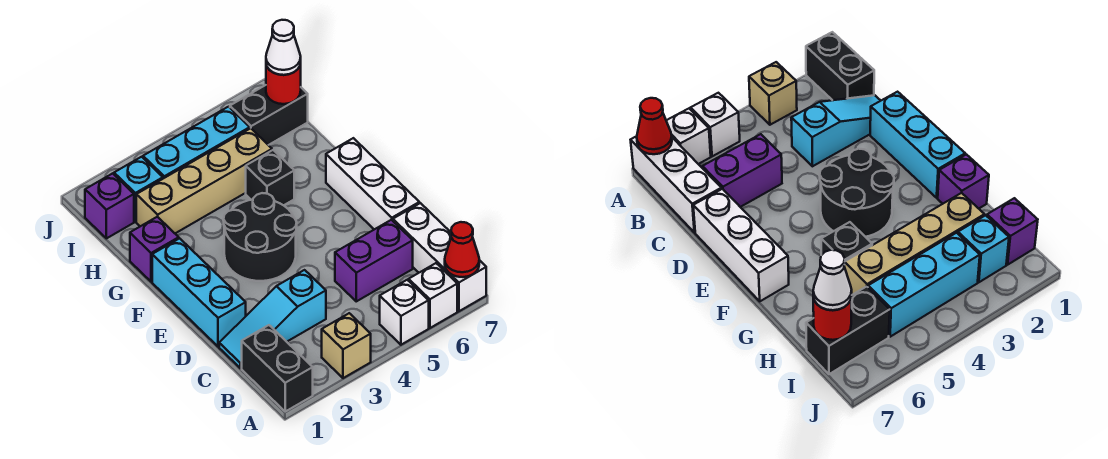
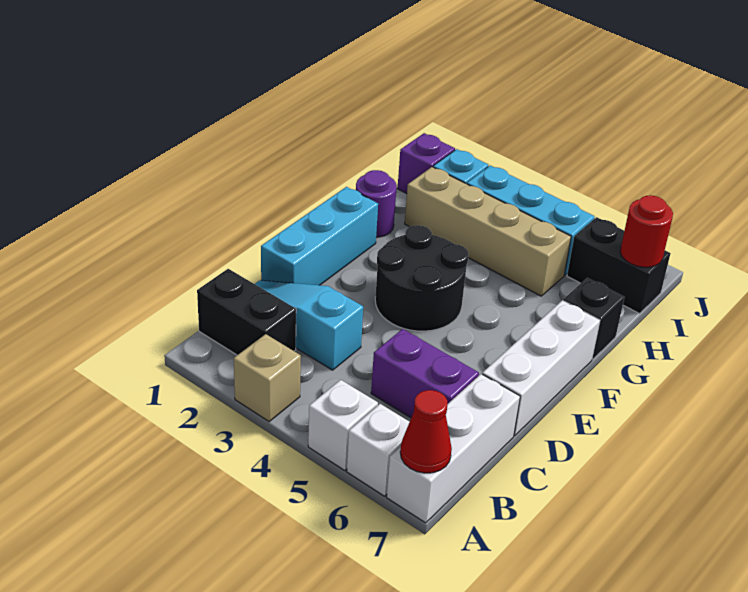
black 1x2 brick [242,325,313,411] -> black 1x2 brick turned to [197,269,296,355]
purple 1x1 brick [130,217,179,282] -> purple 1x1 round brick [356,170,397,237]
black 1x1 brick [246,150,294,205] -> black 1x1 brick moved to [563,278,625,360]
white 1x1 cone [266,20,301,75] -> none

